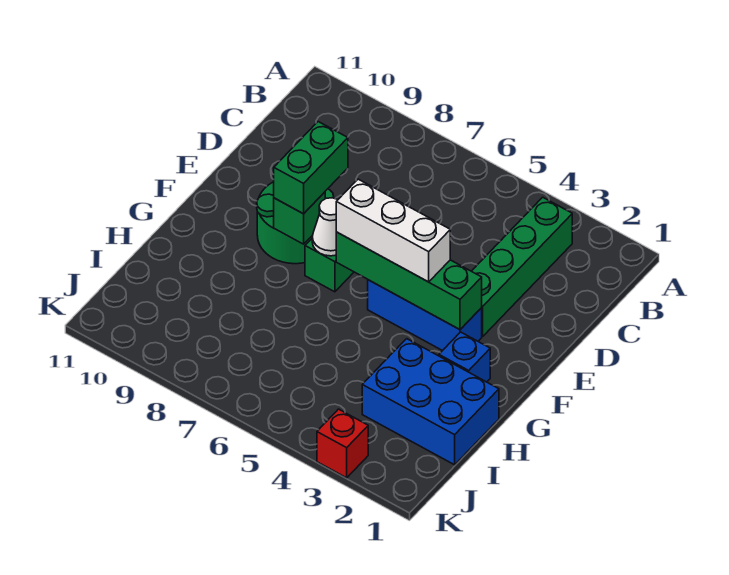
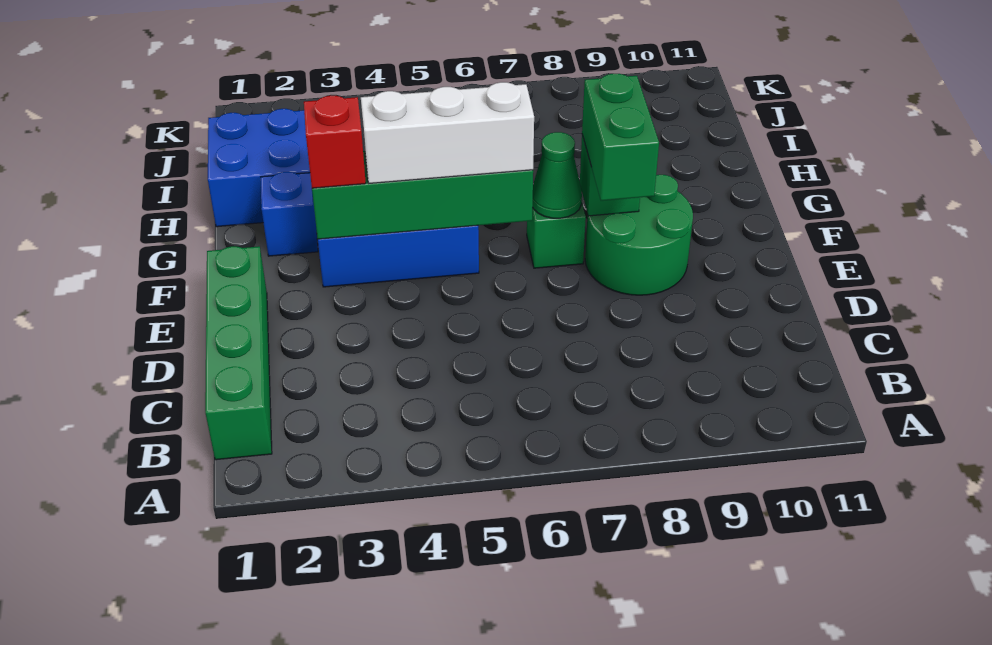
green 1x4 brick [472,197,572,336] -> green 1x4 brick moved to [205,246,272,460]
white 1x1 cone [312,198,338,256] -> green 1x1 cone [533,132,582,218]
red 1x1 brick [317,409,368,478] -> red 1x1 brick moved to [304,95,366,188]

